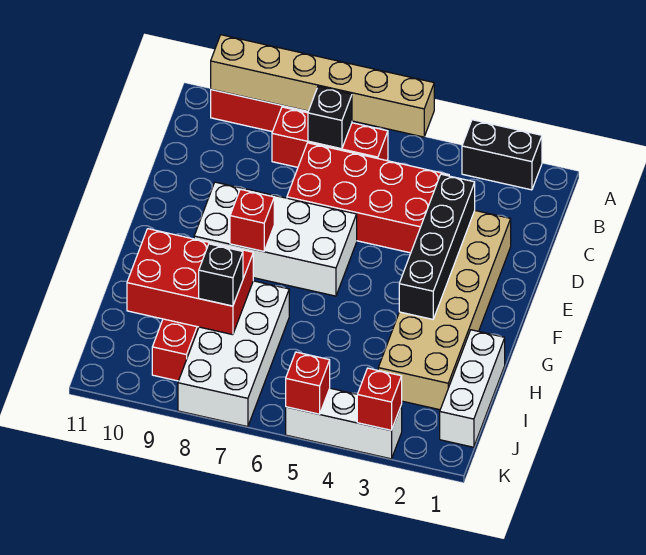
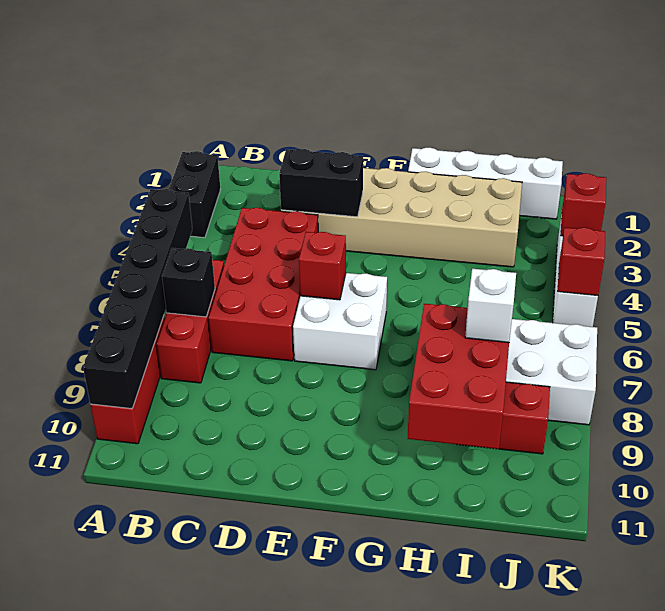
tan 1x6 brick [211,35,434,137] -> black 1x6 brick [83,189,192,409]
black 1x4 brick [399,174,475,319] -> black 1x2 brick [279,149,363,217]
white 2x4 brick [194,182,357,296] -> white 2x2 brick [293,273,387,370]
red 1x1 brick [230,189,274,251] -> red 1x1 brick moved to [299,232,346,300]
white 1x3 brick [440,330,505,447] -> white 1x4 brick [408,147,563,219]
black 1x1 brick [199,244,243,306] -> white 1x1 brick [465,269,516,343]

